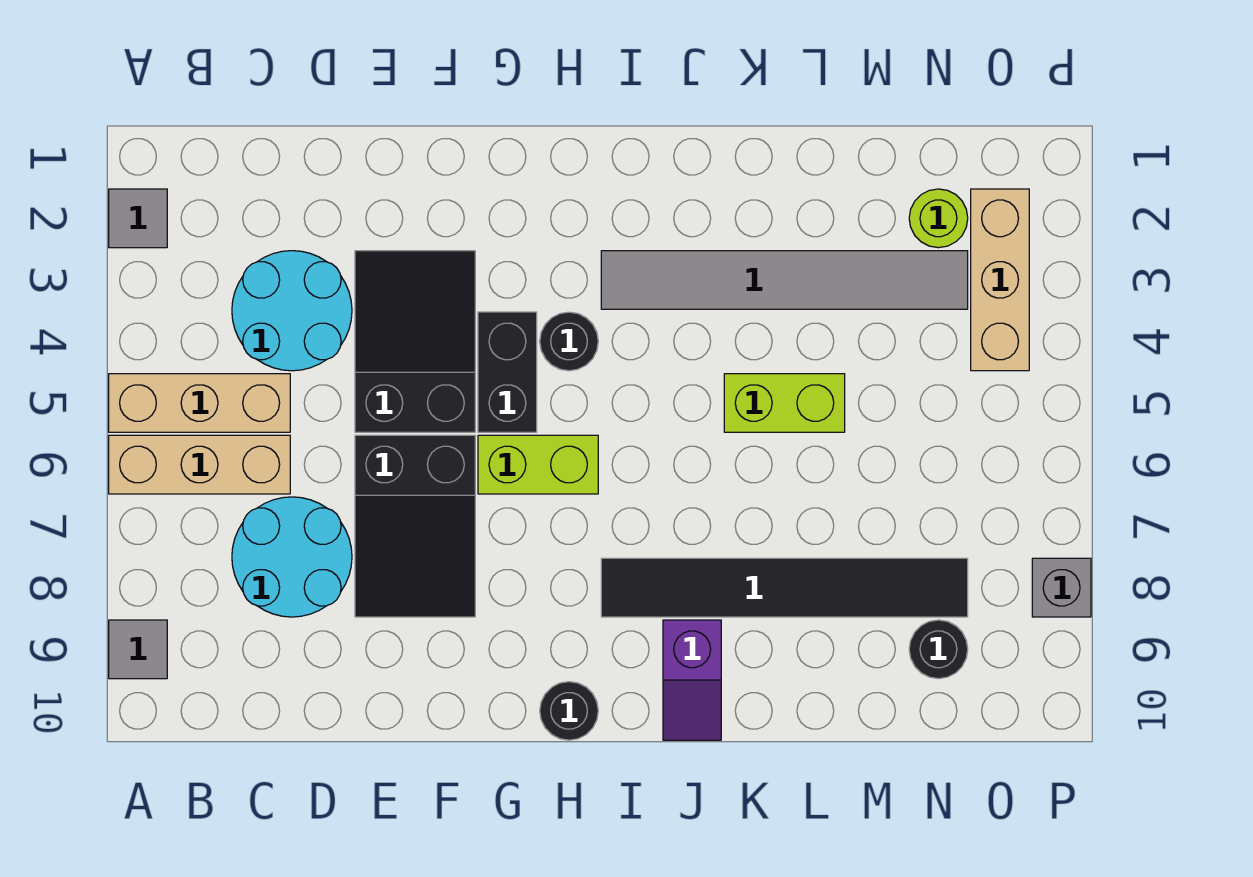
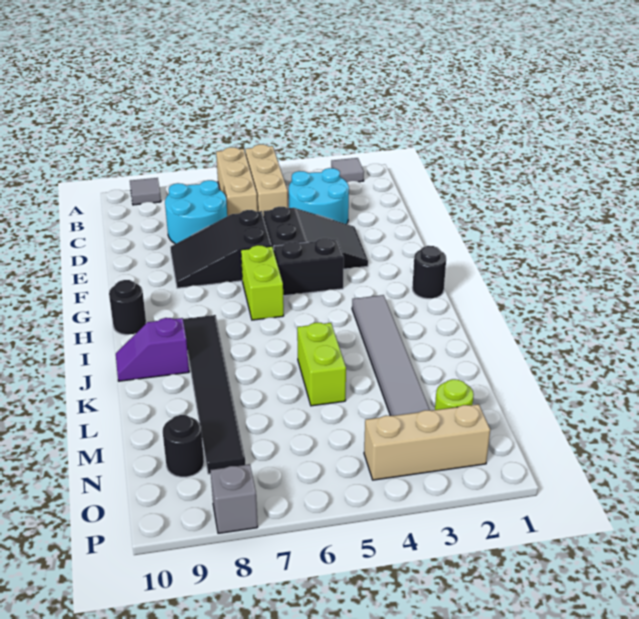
black 1x1 round brick [540,312,598,371] -> black 1x1 round brick moved to [412,246,446,299]

